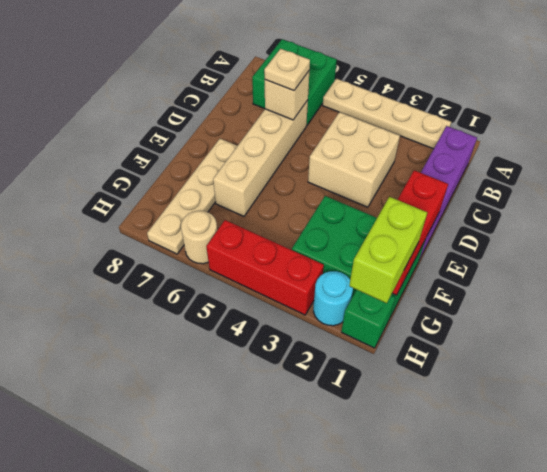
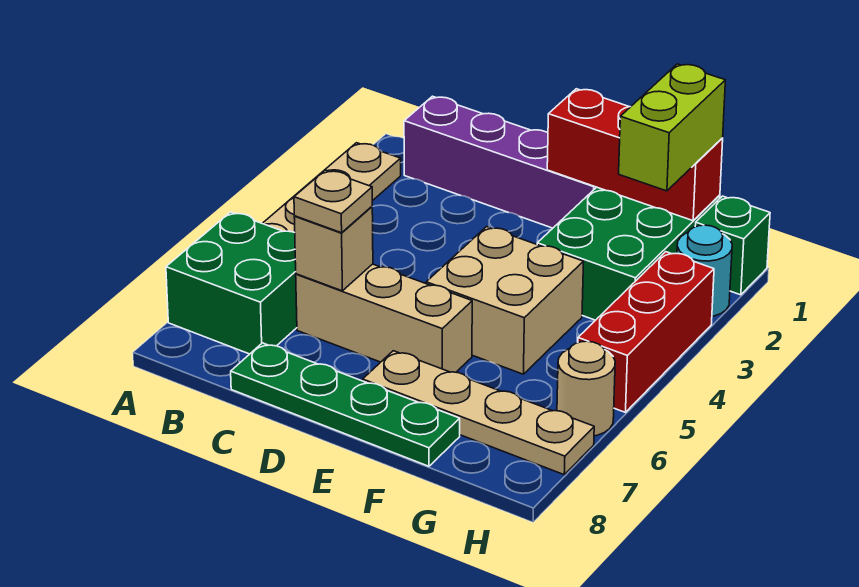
tan 2x2 brick [308,112,400,207] -> tan 2x2 brick moved to [426,227,583,374]
tan 1x4 brick [213,100,308,216] -> tan 1x3 brick [296,264,472,372]
none -> green 1x4 plate [231,343,460,466]
lime 1x2 brick [349,197,427,303] -> lime 1x2 brick turned to [619,64,725,191]

